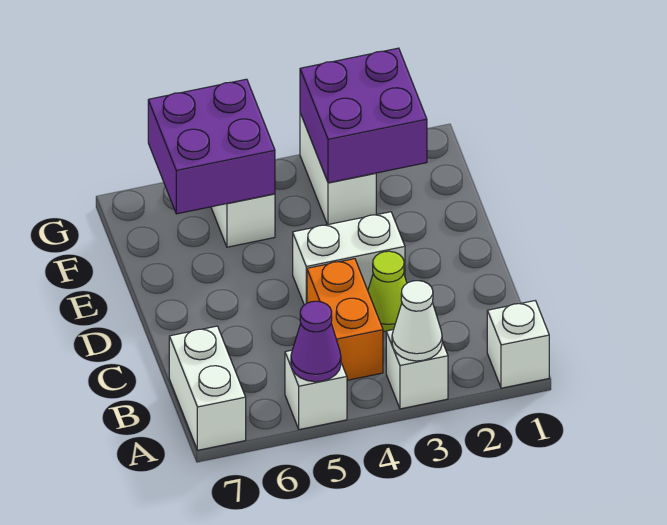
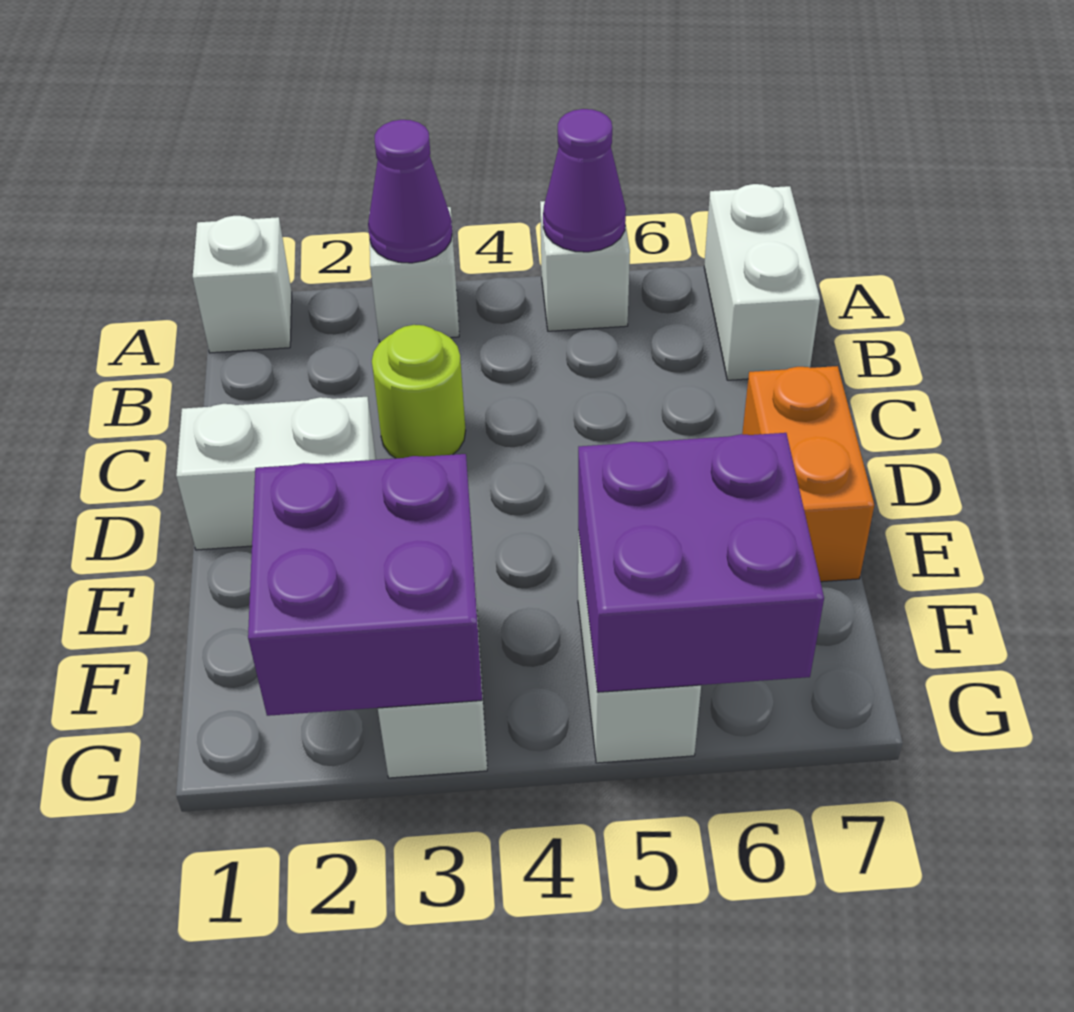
white 1x1 cone [392,281,442,361] -> purple 1x1 cone [368,120,452,263]
orange 1x2 brick [307,259,383,380] -> orange 1x2 brick moved to [742,366,874,582]
lime 1x1 cone [368,251,407,332] -> lime 1x1 round brick [372,325,466,458]
white 1x2 brick [293,212,405,305] -> white 1x2 brick moved to [176,397,376,550]

